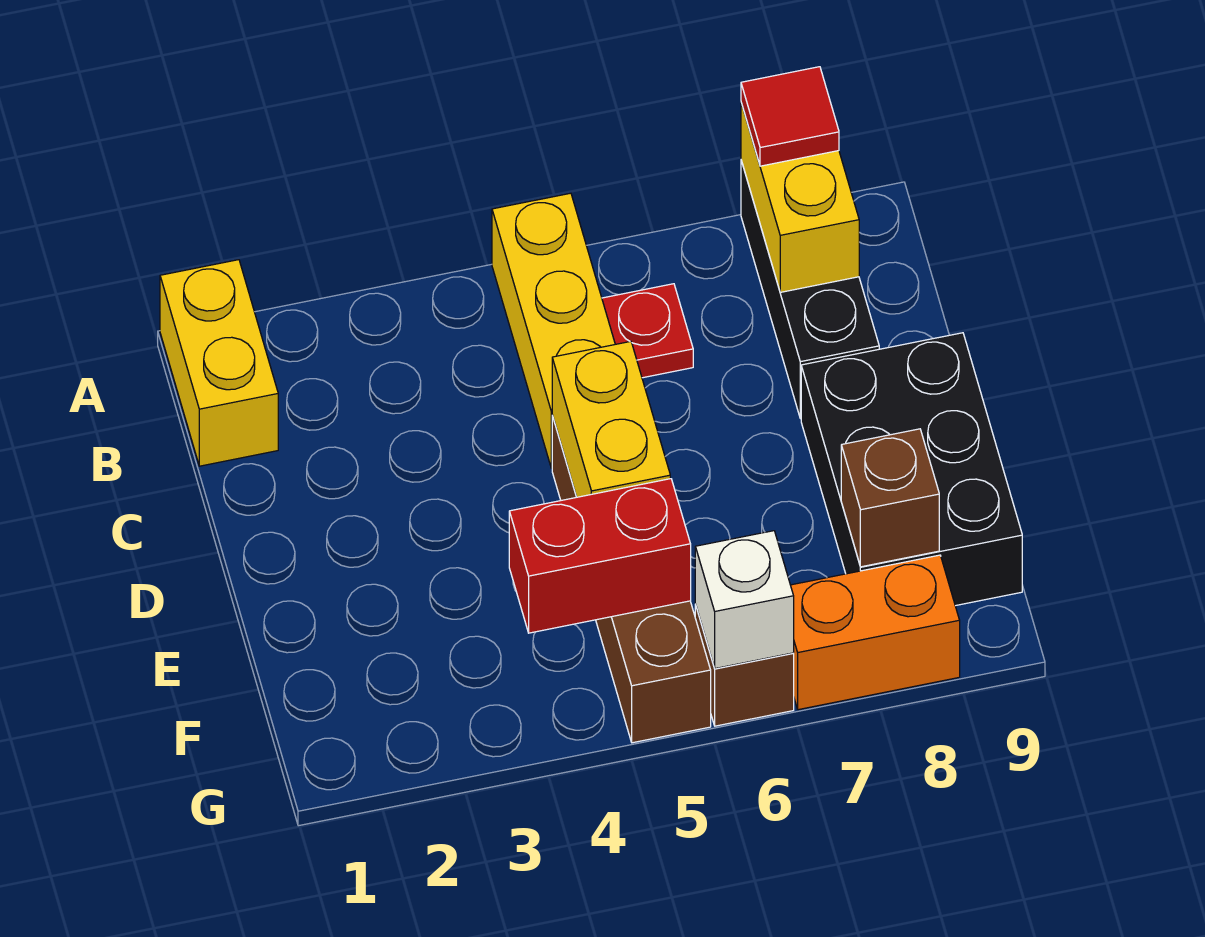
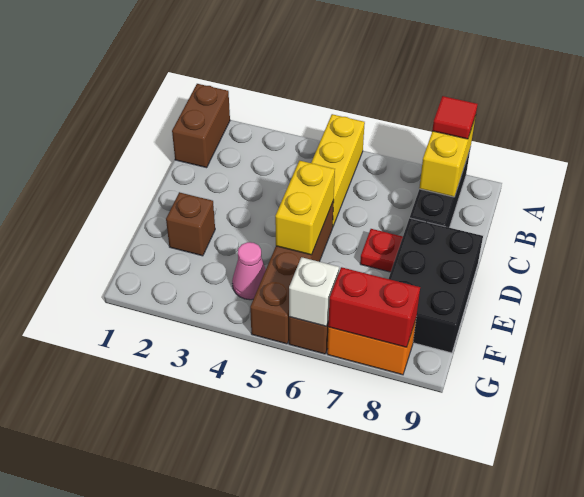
yellow 1x2 brick [160,260,278,466] -> brown 1x2 brick [172,84,230,168]
red 1x1 plate [602,284,693,378] -> red 1x1 plate moved to [360,229,403,272]
none -> pink 1x1 cone [232,242,266,300]
red 1x2 brick [509,479,691,633] -> red 1x2 brick moved to [328,267,420,347]
brown 1x1 brick [841,429,939,567] -> brown 1x1 brick moved to [166,192,215,256]

